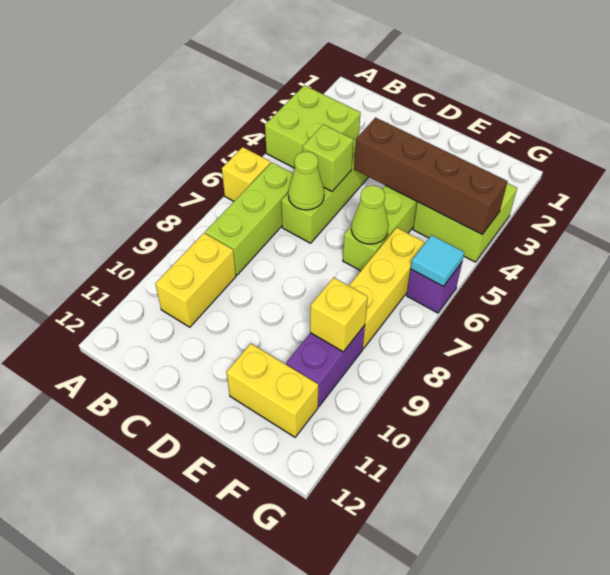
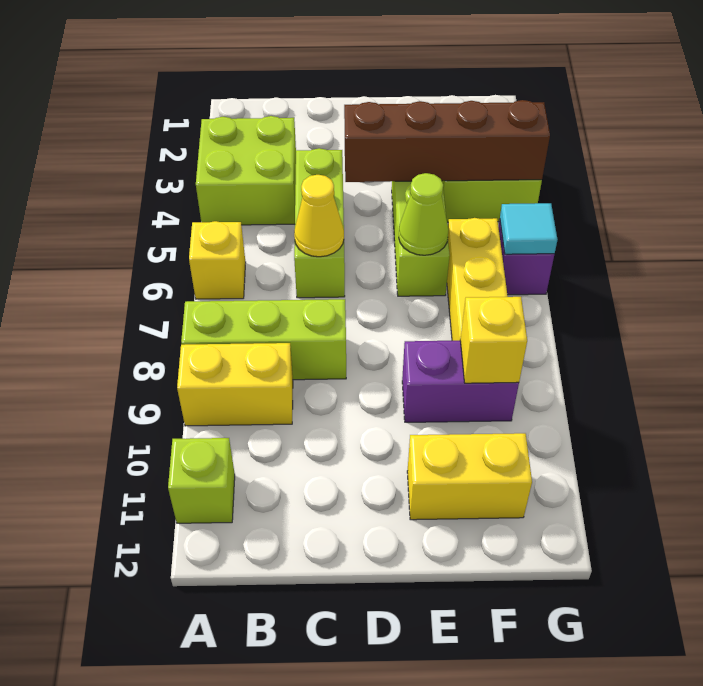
lime 1x3 brick [205,163,293,275] -> lime 1x3 brick turned to [181,299,346,380]
yellow 1x2 brick [155,233,236,327] -> yellow 1x2 brick turned to [177,343,293,426]
lime 1x1 brick [303,124,353,191] -> lime 1x1 brick moved to [168,438,235,523]
lime 1x1 cone [288,152,324,210] -> yellow 1x1 cone [294,175,344,257]
purple 1x2 brick [286,325,365,407] -> purple 1x2 brick turned to [402,341,519,422]

